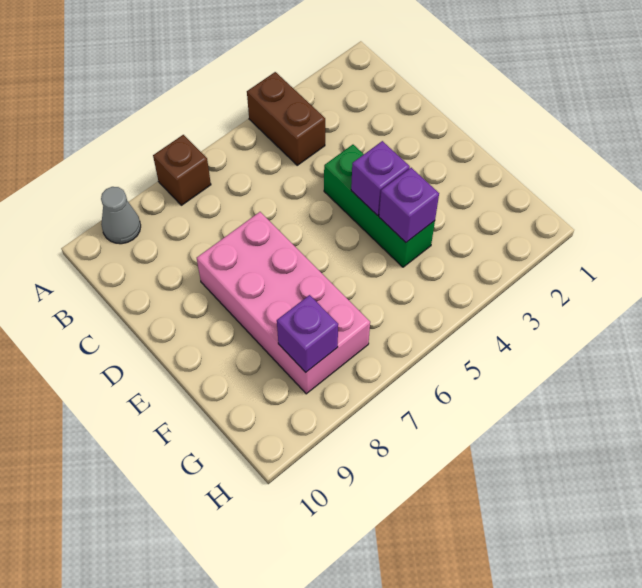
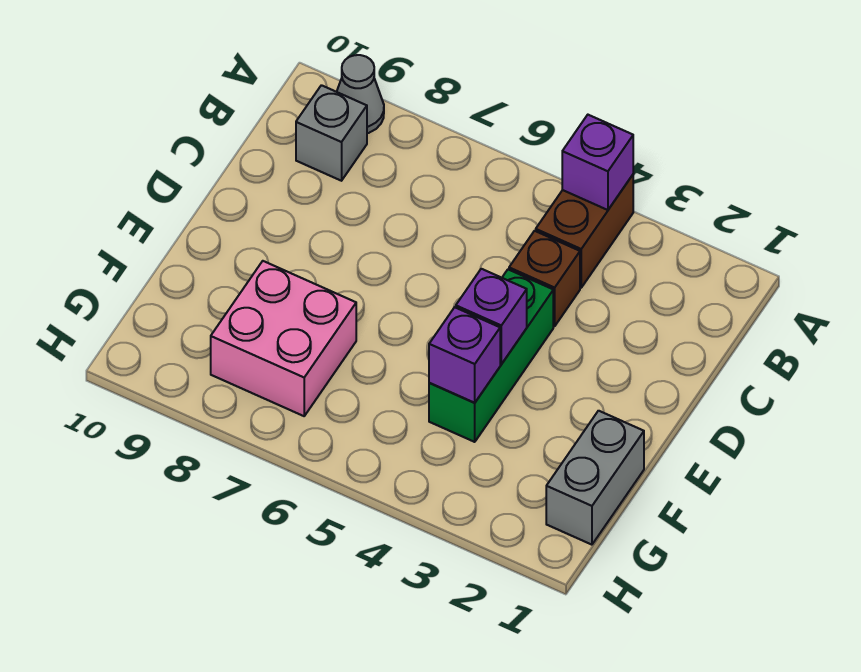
brown 1x1 brick [153,135,211,205] -> brown 1x1 brick moved to [509,231,580,326]
none -> grey 1x1 brick [296,85,367,181]
pink 2x4 brick [197,212,370,394] -> pink 2x2 brick [211,261,356,416]
none -> grey 1x2 brick [546,411,644,545]
purple 1x1 brick [277,295,338,372] -> purple 1x1 brick moved to [562,115,633,210]

